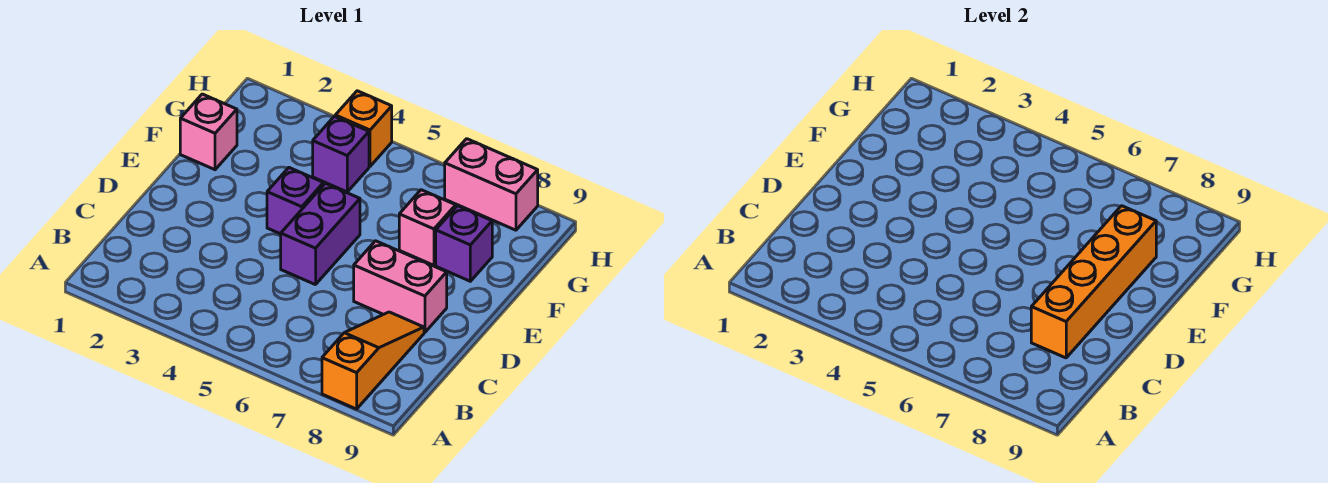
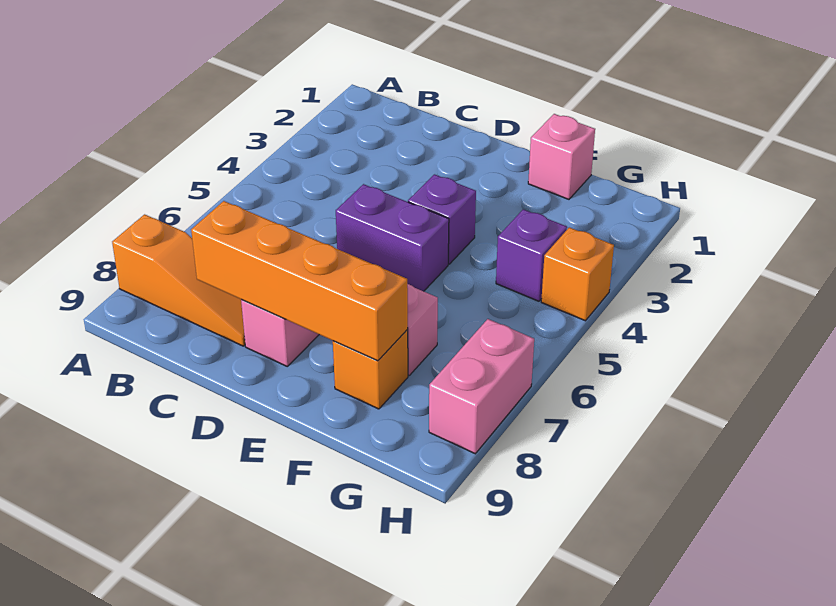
purple 1x1 brick [436,206,492,281] -> orange 1x1 brick [333,330,408,409]

